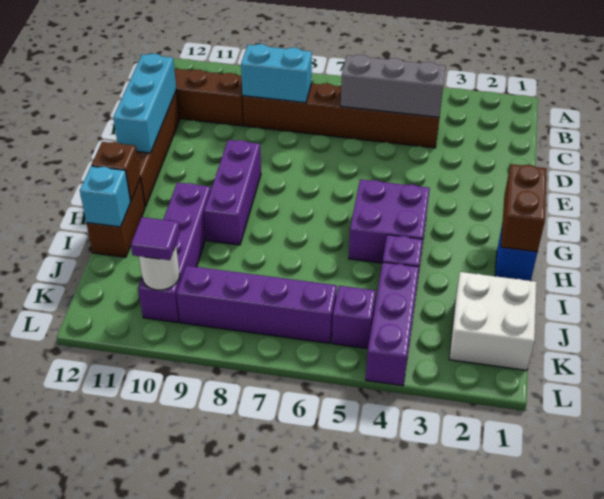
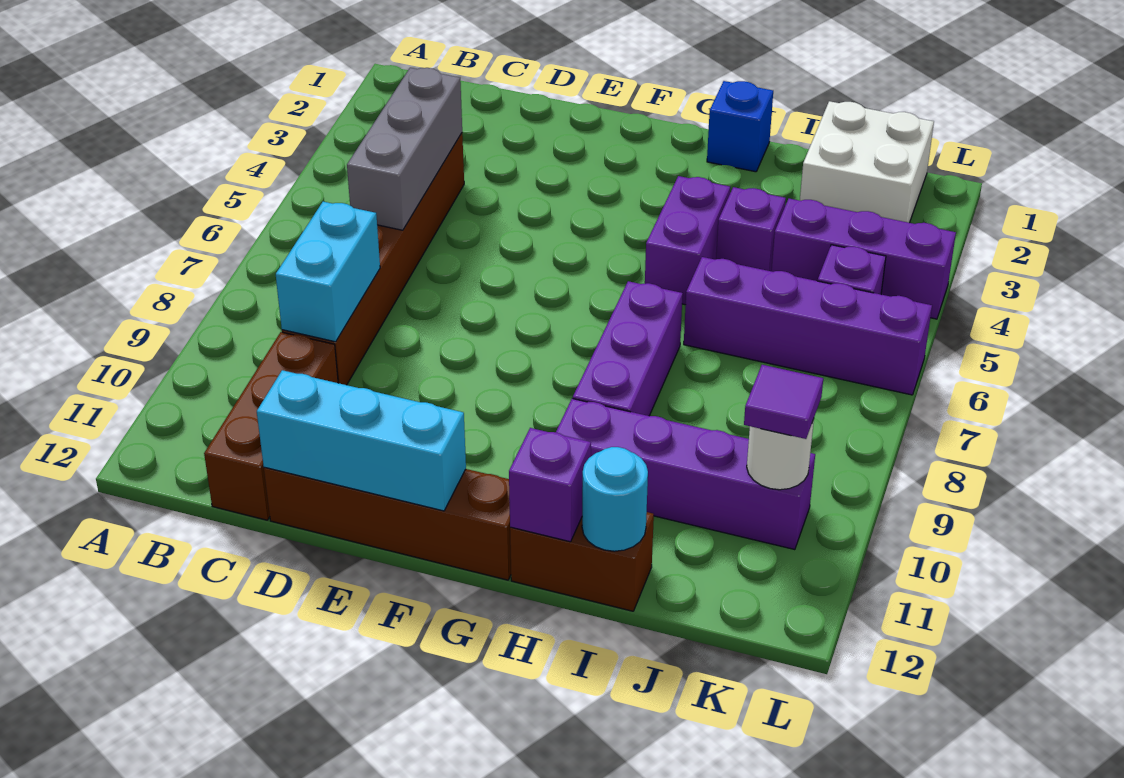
purple 1x3 brick [204,140,261,245] -> purple 1x3 brick turned to [573,281,683,416]
brown 1x2 brick [501,164,547,252] -> none
purple 2x2 brick [349,179,430,263] -> purple 1x2 brick [645,176,730,305]
brown 1x1 brick [91,142,141,201] -> purple 1x1 brick [509,428,591,542]
cyan 1x1 brick [80,166,131,227] -> cyan 1x1 round brick [582,447,648,551]
purple 1x4 brick [176,266,337,343] -> purple 1x4 brick turned to [684,257,932,395]

